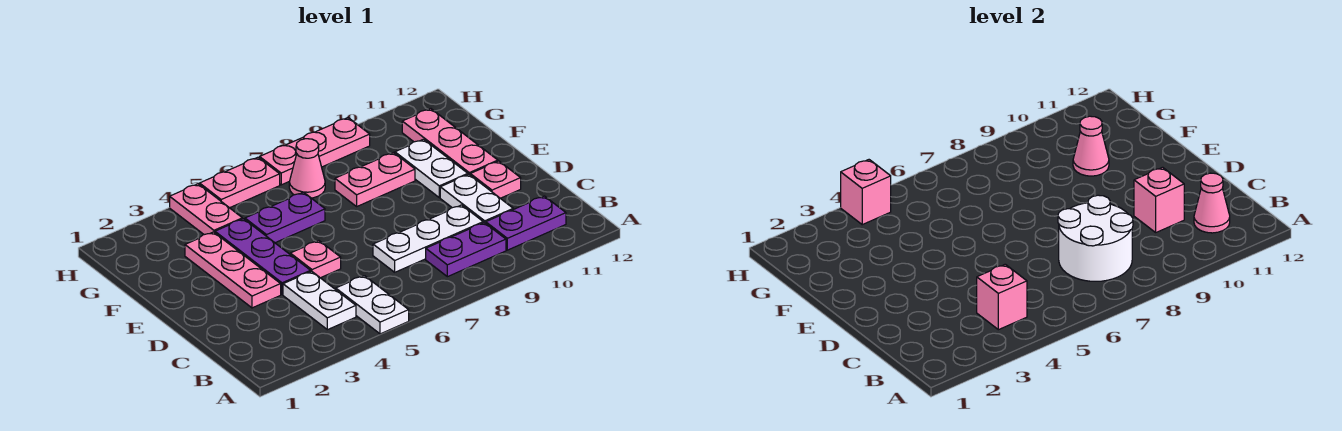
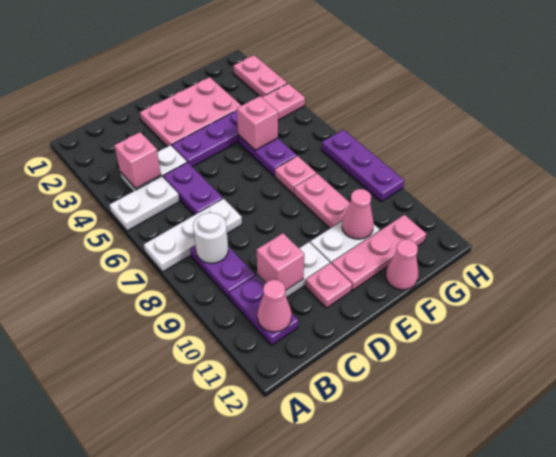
white 2x2 round brick [1058,195,1133,281] -> white 1x1 round brick [193,213,228,263]
none -> purple 1x2 plate [163,162,223,215]
white 1x3 plate [373,205,483,272] -> white 1x3 plate turned to [144,199,242,272]
pink 1x3 plate [185,232,281,308] -> pink 2x3 plate [140,77,241,147]
pink 1x1 plate [290,241,341,278] -> pink 1x1 plate moved to [275,156,316,194]
pink 1x1 cone [289,139,325,198] -> pink 1x1 cone moved to [386,240,418,290]
pink 1x1 brick [841,160,891,225] -> pink 1x1 brick moved to [237,96,278,150]
pink 1x2 plate [200,157,280,208] -> pink 1x2 plate moved to [233,55,287,97]
pink 1x3 plate [260,118,370,185] -> purple 1x3 plate [322,130,404,202]

